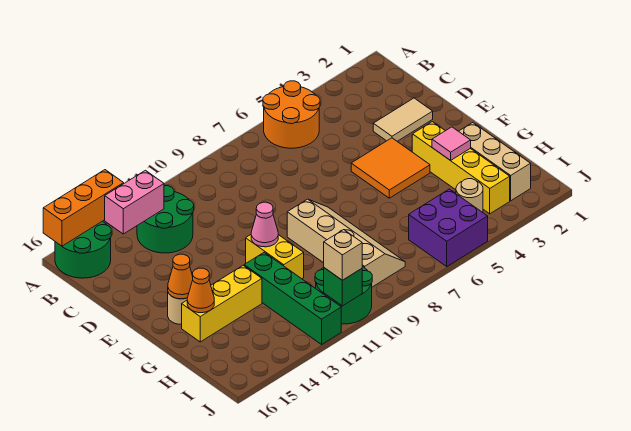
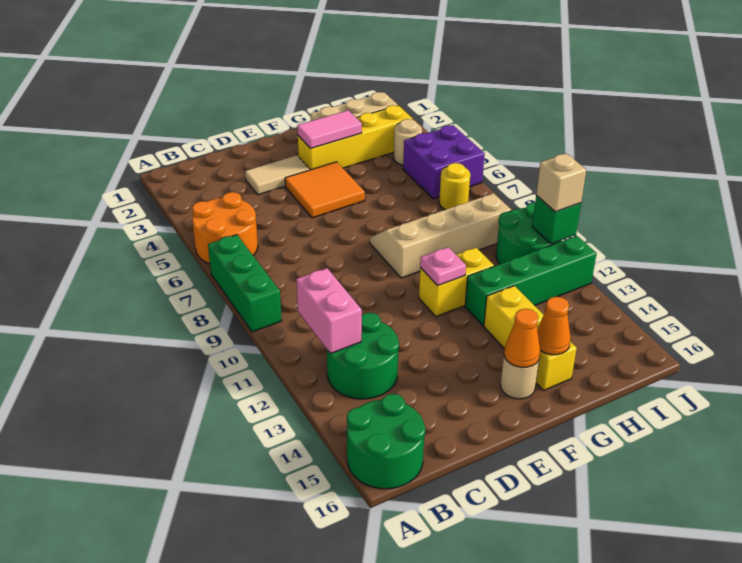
none -> green 1x3 brick [208,235,282,332]
orange 1x3 brick [43,170,124,246] -> none
pink 1x2 brick [105,170,164,234] -> pink 1x2 brick moved to [296,268,362,354]
tan 1x2 tile [373,98,433,141] -> tan 1x2 tile turned to [245,155,310,195]
pink 1x1 cone [251,202,278,247] -> pink 1x1 plate [420,247,466,286]
pink 1x1 tile [432,127,471,161] -> pink 1x2 tile [297,110,362,149]
none -> yellow 1x1 round brick [439,163,470,210]

